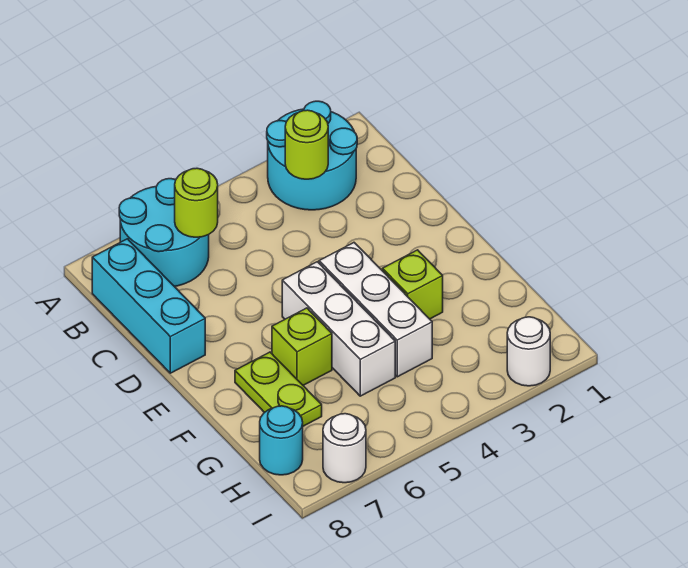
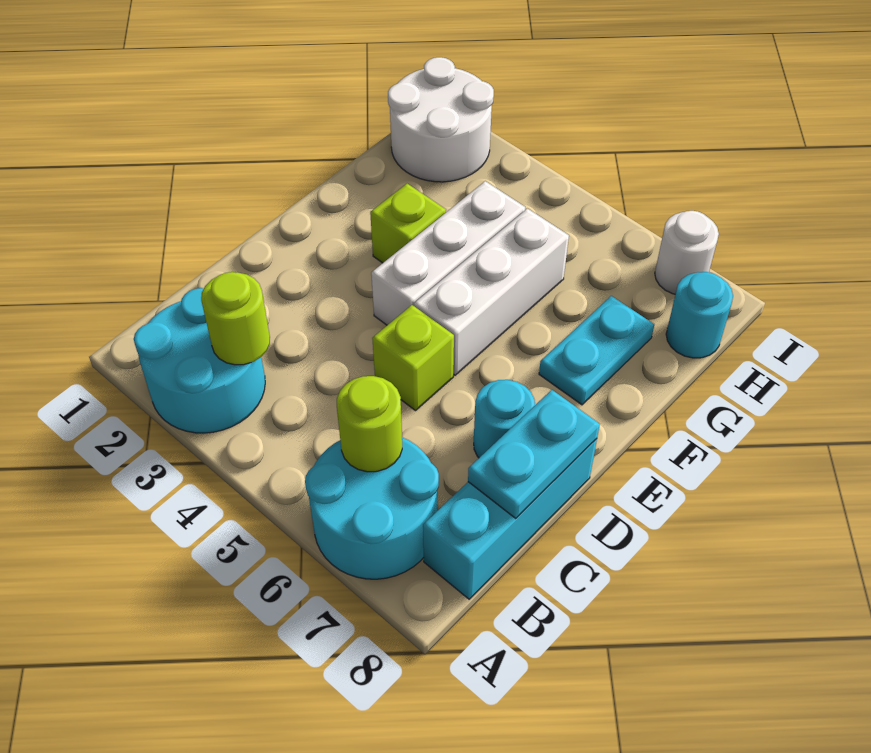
none -> cyan 1x2 plate [468,390,600,518]
none -> cyan 1x1 round brick [474,380,535,458]
lime 1x1 brick [272,308,332,385] -> lime 1x1 brick moved to [372,305,454,411]
lime 1x2 plate [235,352,322,426] -> cyan 1x2 plate [539,296,654,405]
white 1x1 round brick [507,317,550,386] -> white 2x2 round brick [388,57,494,182]

